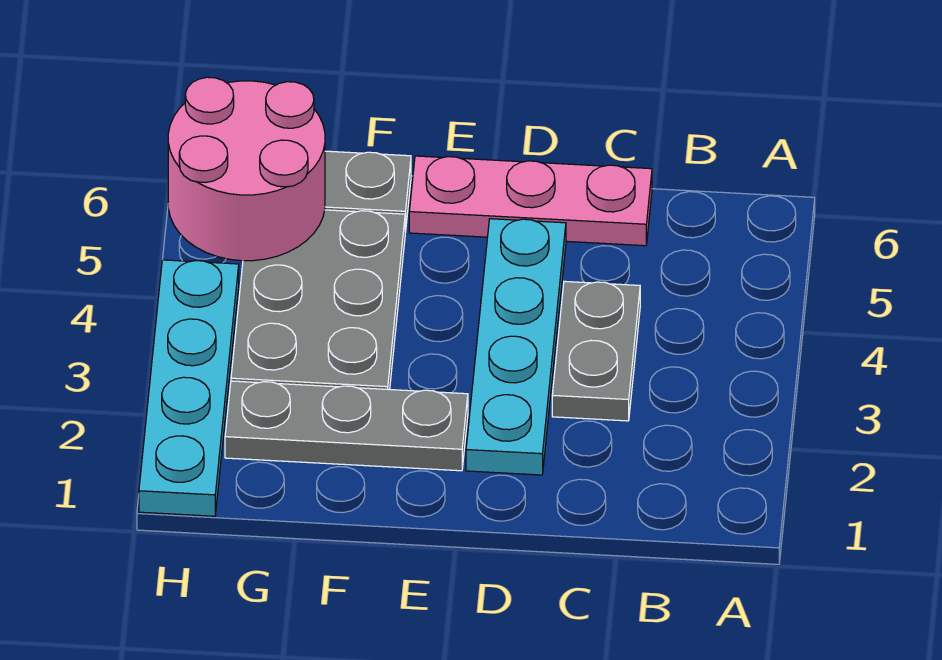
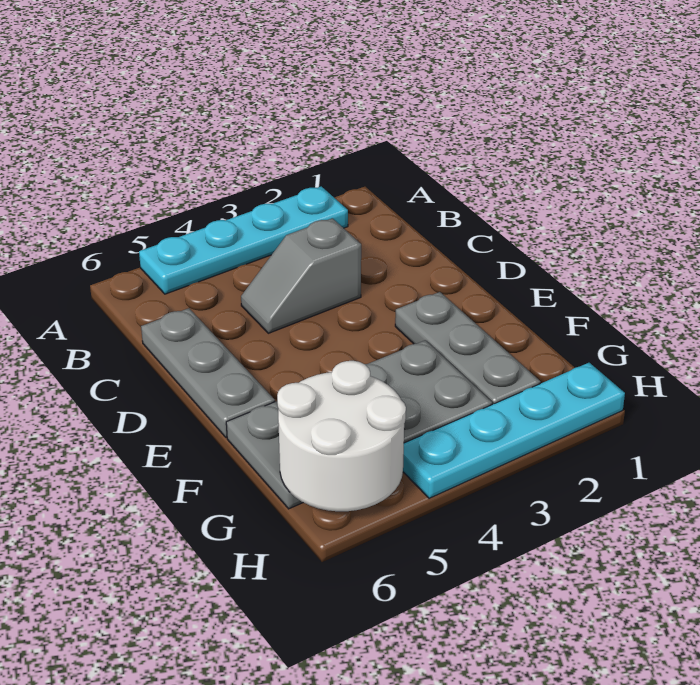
grey 1x2 plate [552,281,640,421] -> grey 1x2 slope [241,218,361,333]
pink 1x3 plate [409,156,652,246] -> grey 1x3 plate [141,308,275,438]
cyan 1x4 plate [466,219,566,475] -> cyan 1x4 plate moved to [139,186,348,294]
pink 2x2 round brick [168,77,325,261] -> white 2x2 round brick [277,361,406,511]

